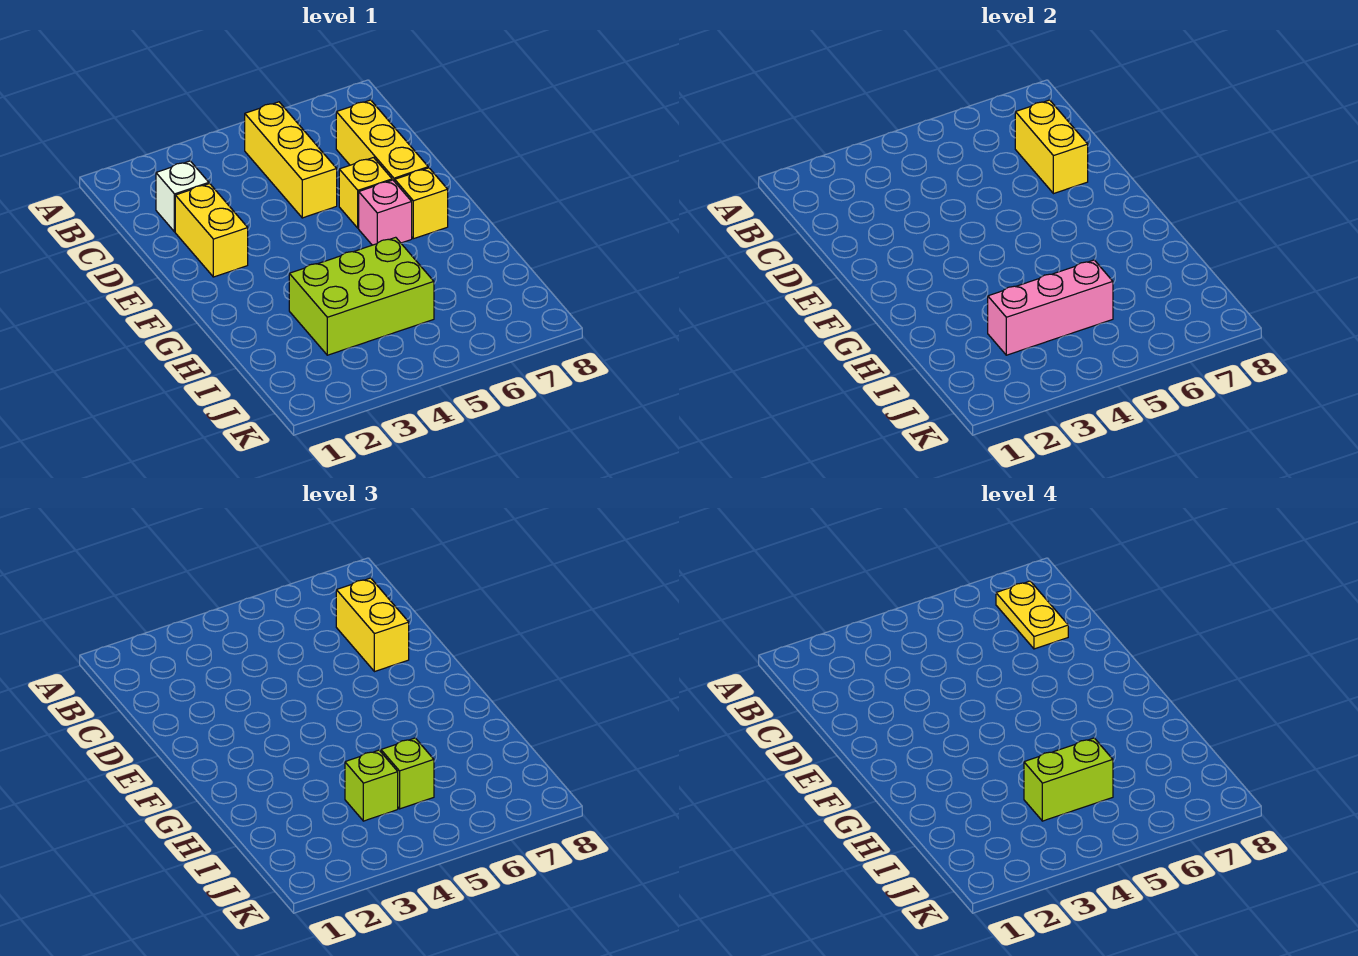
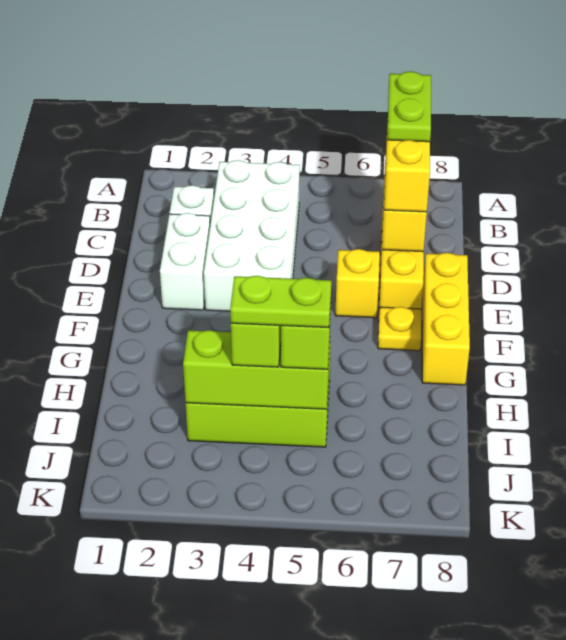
none -> white 2x4 brick [204,160,300,311]
yellow 1x3 brick [245,102,337,218] -> yellow 1x3 brick moved to [422,253,470,385]
yellow 1x2 plate [996,581,1068,649] -> lime 1x2 plate [387,71,431,142]
yellow 1x2 brick [175,184,248,277] -> white 1x2 brick [160,213,210,310]
pink 1x1 brick [359,180,412,245] -> none
yellow 1x1 brick [395,168,448,239] -> yellow 1x1 plate [378,307,421,351]
pink 1x3 brick [988,260,1113,355] -> lime 1x3 brick [183,330,330,409]
lime 1x2 brick [1024,738,1113,821] -> lime 1x2 plate [230,276,331,328]

